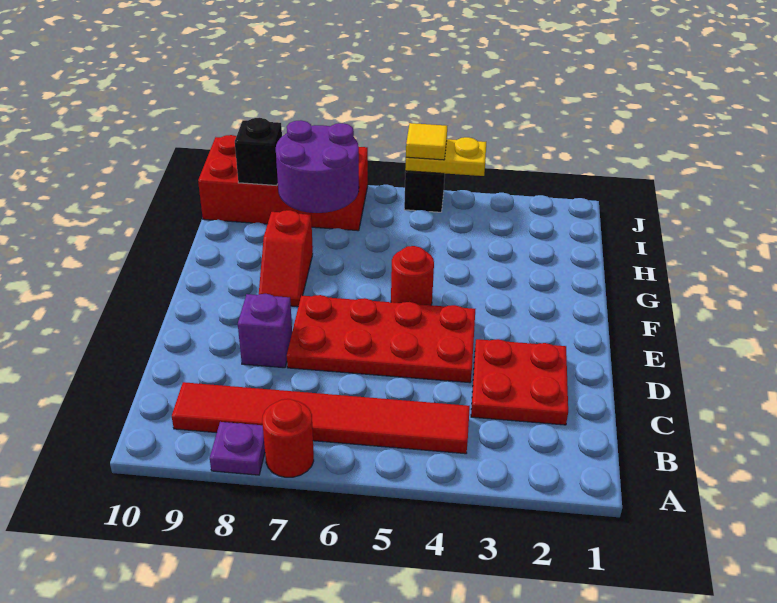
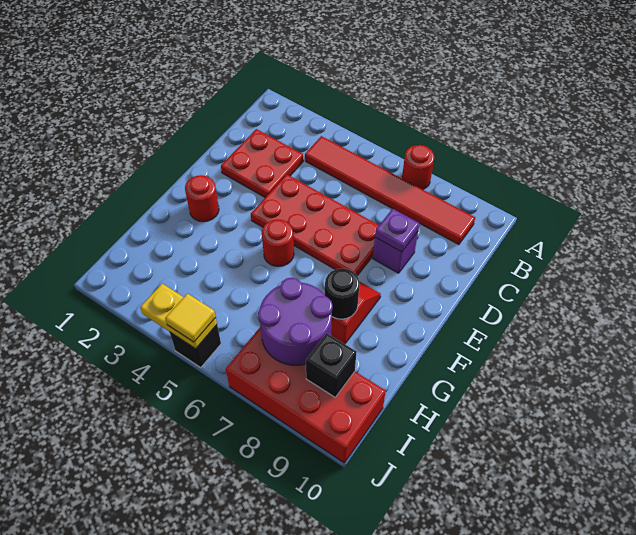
purple 1x1 plate [210,422,265,475] -> purple 1x1 plate moved to [375,209,420,252]
none -> red 1x1 round brick [185,175,219,222]
none -> black 1x1 round brick [325,268,359,319]

